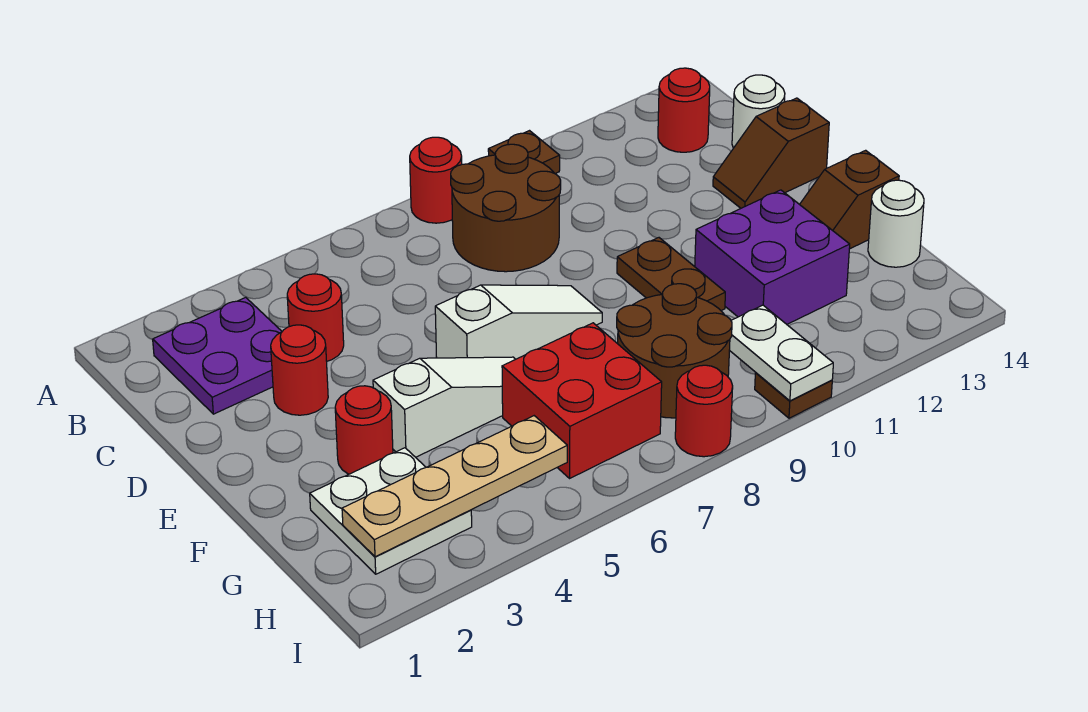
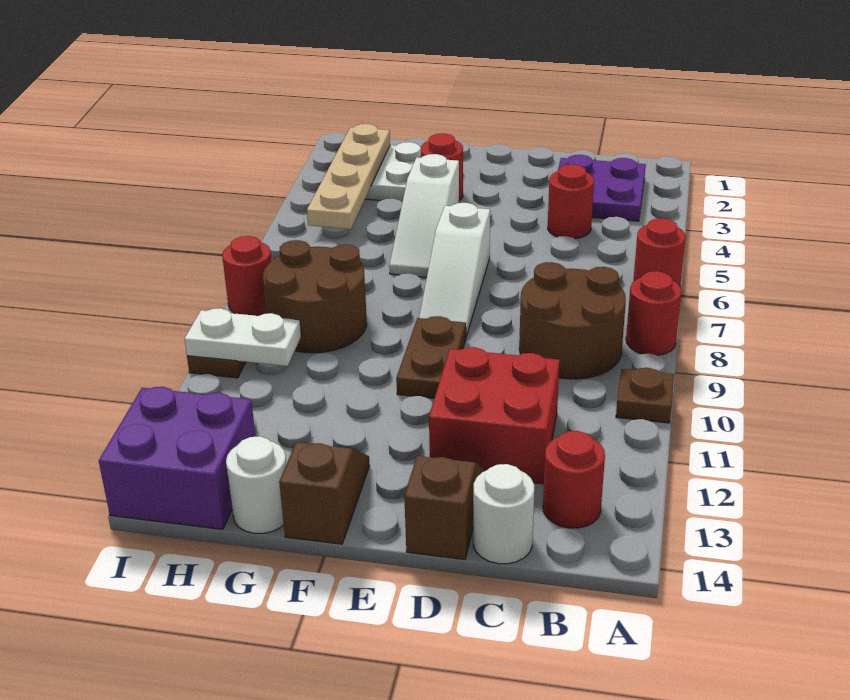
red 1x1 round brick [271,325,328,415] -> red 1x1 round brick moved to [633,218,686,286]
brown 1x2 plate [617,238,725,310] -> brown 1x2 plate turned to [396,316,466,398]
purple 2x2 brick [694,190,850,324] -> purple 2x2 brick moved to [99,387,256,529]
red 2x2 brick [502,323,662,478] -> red 2x2 brick moved to [429,347,560,484]

